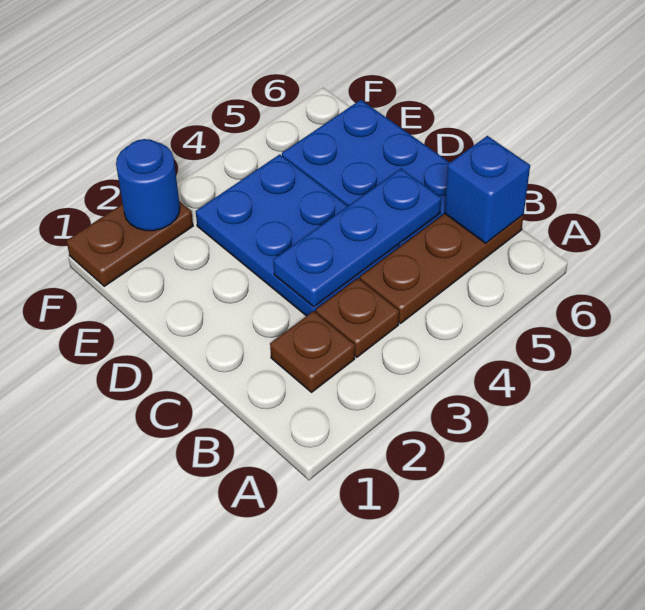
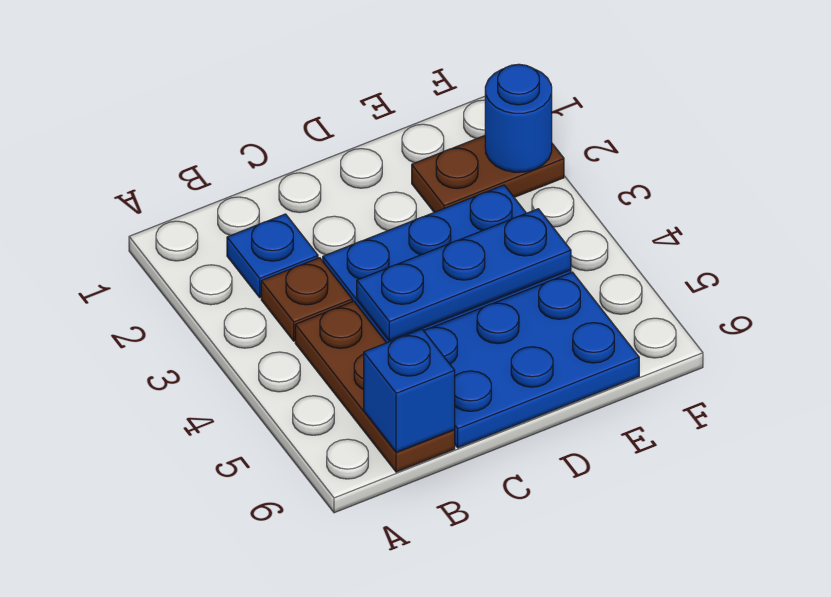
brown 1x1 plate [270,311,355,392] -> blue 1x1 plate [227,214,318,297]
blue 1x3 plate [273,169,441,307] -> blue 1x3 plate turned to [357,209,571,341]
brown 1x2 plate [67,201,193,286] -> brown 1x2 plate turned to [412,136,564,212]

